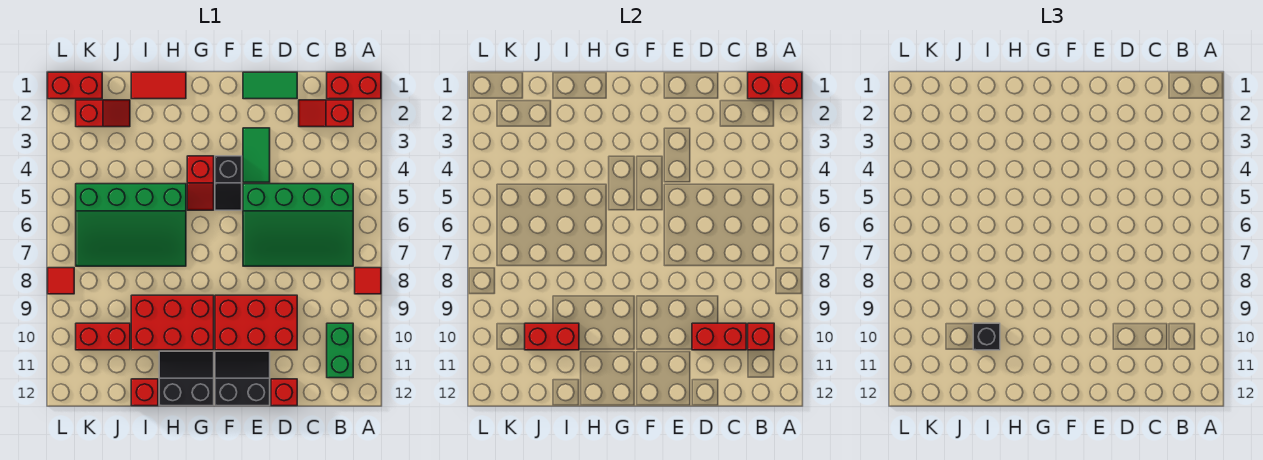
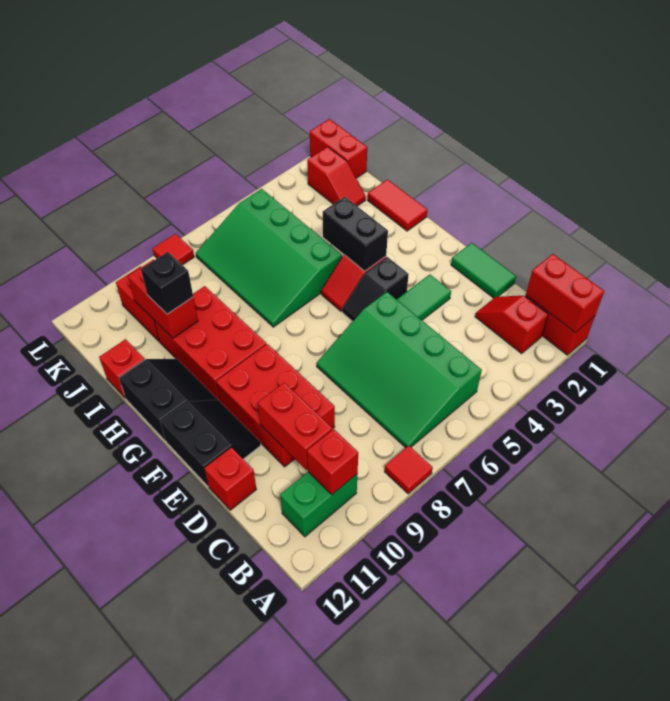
none -> black 1x2 brick [323,197,388,271]

